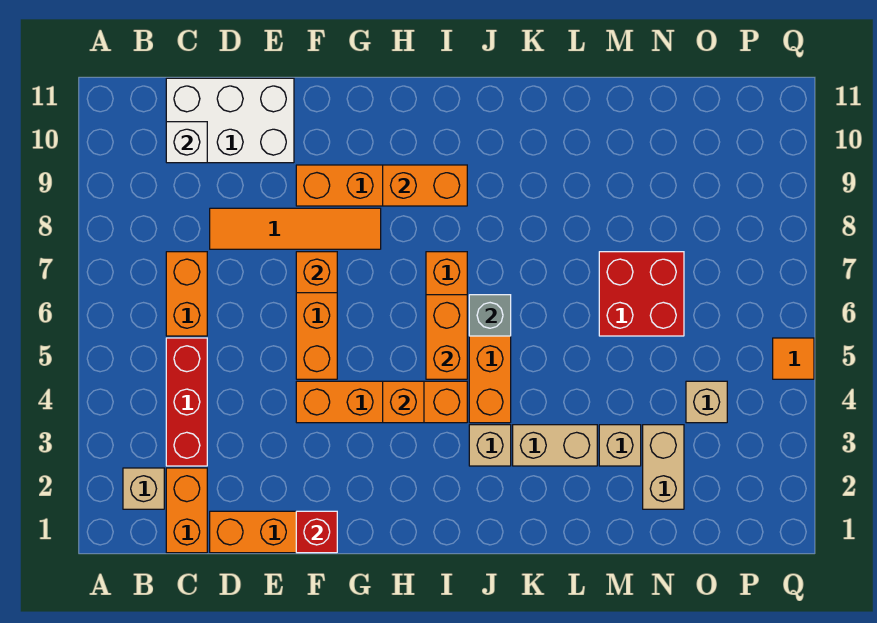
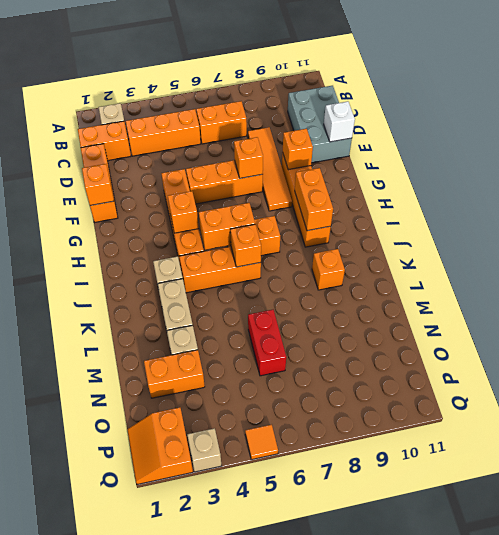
red 1x3 brick [166,338,207,466] -> orange 1x3 brick [126,109,201,156]
white 2x3 brick [166,78,294,163] -> grey 2x3 brick [288,86,352,163]
white 1x1 brick [166,122,207,163] -> white 1x1 brick moved to [324,101,355,142]
red 1x1 brick [296,511,337,553] -> orange 1x1 brick [82,164,114,205]
none -> orange 1x1 brick [283,129,313,170]
grey 1x1 brick [469,295,511,336] -> orange 1x1 brick [230,224,261,267]
none -> orange 1x1 brick [312,249,345,290]
red 2x2 brick [599,252,684,336] -> red 1x2 brick [248,310,286,376]
tan 1x2 brick [643,425,684,509] -> orange 1x2 brick [144,350,205,398]
tan 1x1 brick [686,381,727,423] -> tan 1x1 brick moved to [187,428,222,472]
none -> orange 2x2 slope [127,407,193,484]

